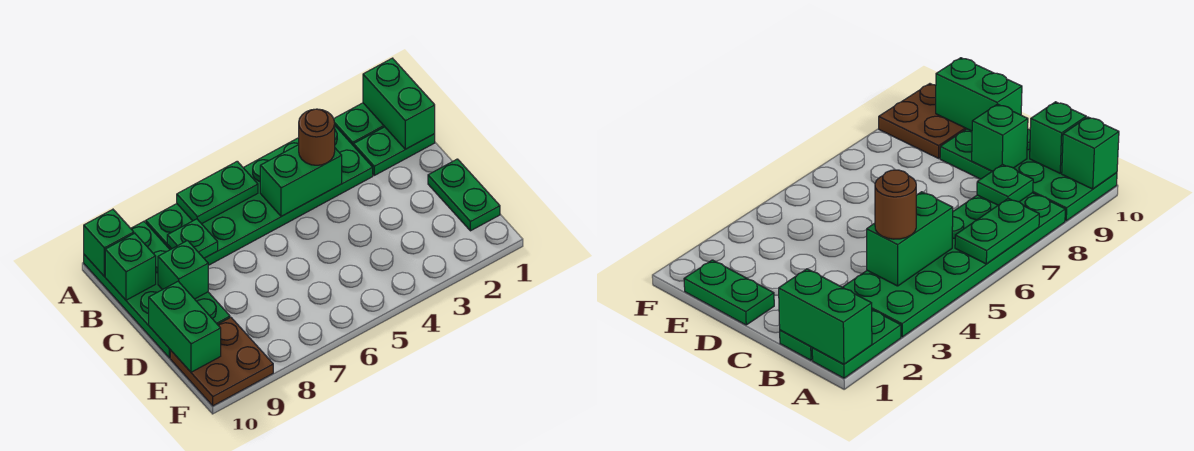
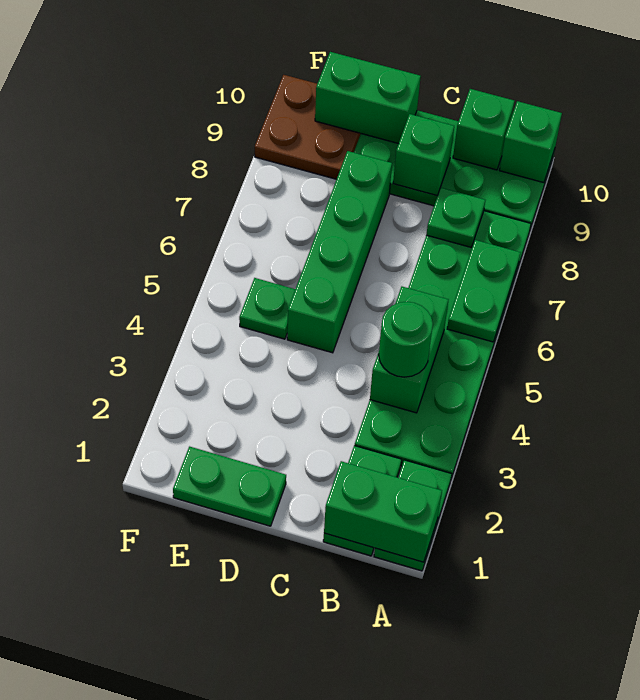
brown 1x1 round brick [299,109,335,165] -> green 1x1 round brick [379,302,433,377]
none -> green 1x4 brick [287,151,392,353]
none -> green 1x1 plate [239,278,295,339]

